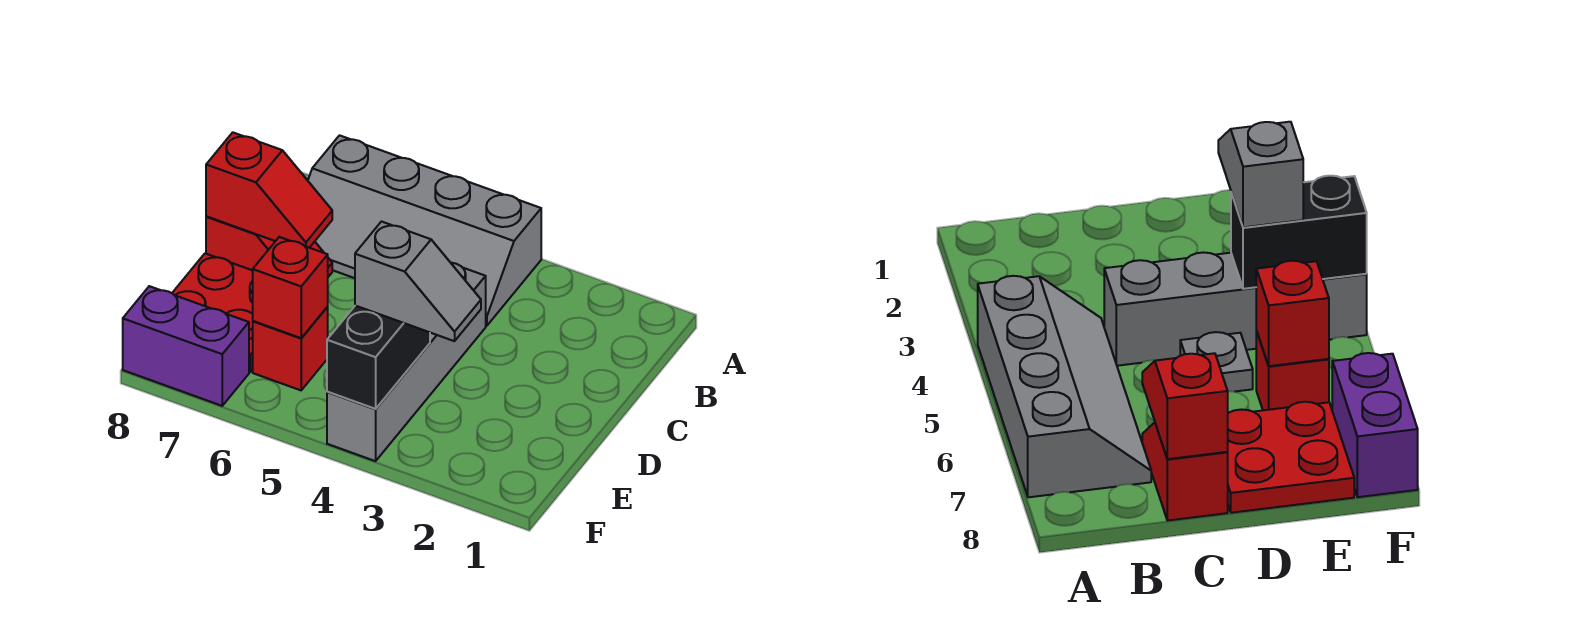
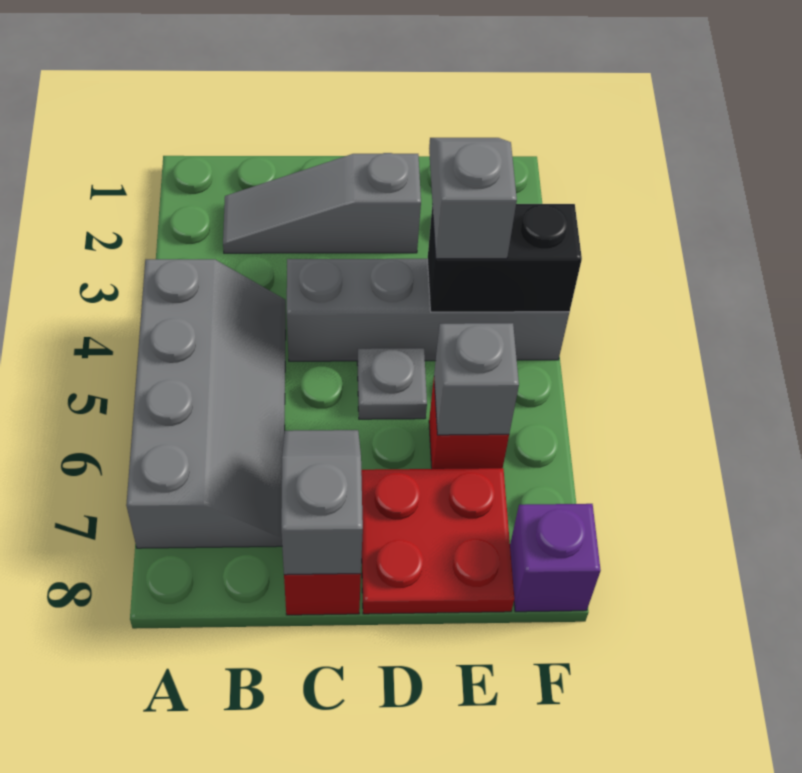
none -> grey 1x3 slope [223,153,421,253]
red 1x2 slope [206,132,332,248] -> grey 1x2 slope [281,430,363,575]
red 1x1 brick [253,237,328,338] -> grey 1x1 brick [434,323,519,435]
purple 1x2 brick [123,286,249,406] -> purple 1x1 brick [510,504,601,612]

